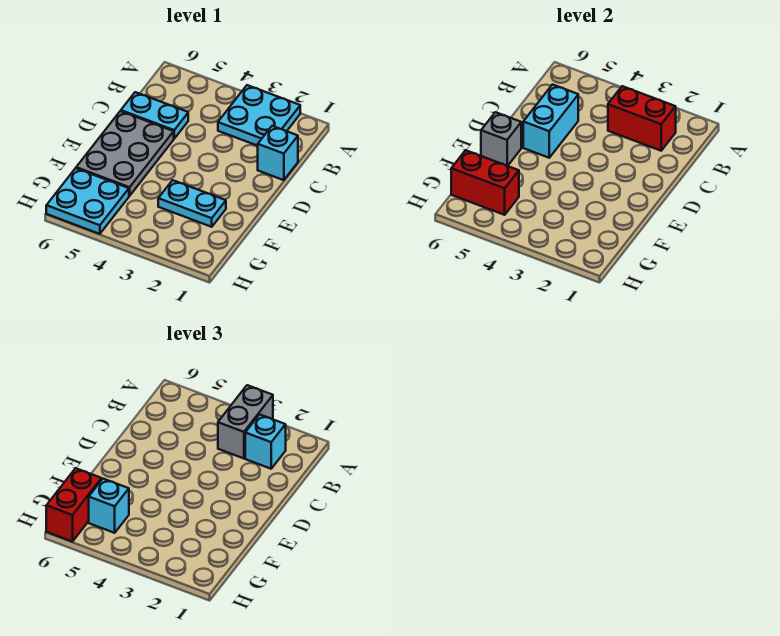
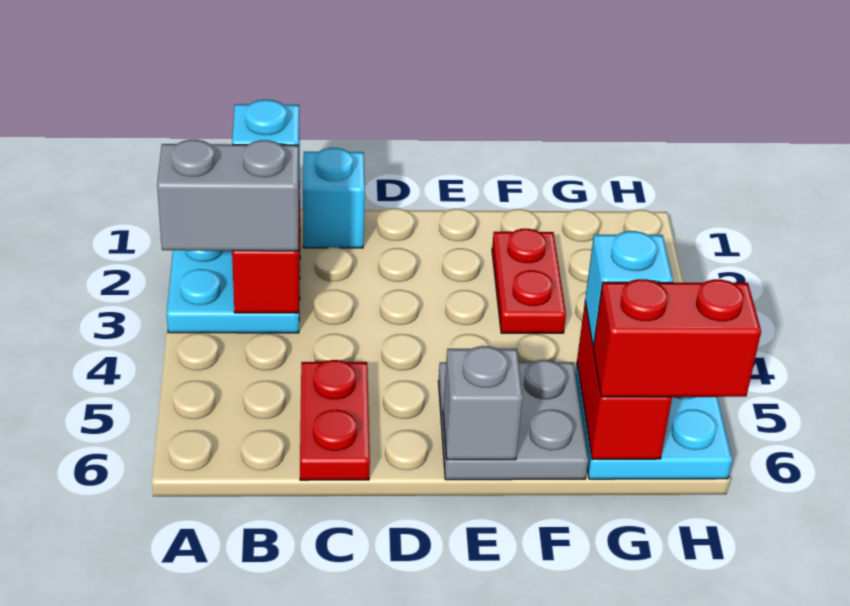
cyan 1x2 plate [121,92,188,139] -> red 1x2 plate [300,360,370,480]
cyan 1x2 brick [523,85,578,158] -> none
grey 2x3 plate [76,111,174,196] -> grey 2x2 plate [438,360,588,480]
cyan 1x2 plate [158,180,226,227] -> red 1x2 plate [492,229,566,333]

